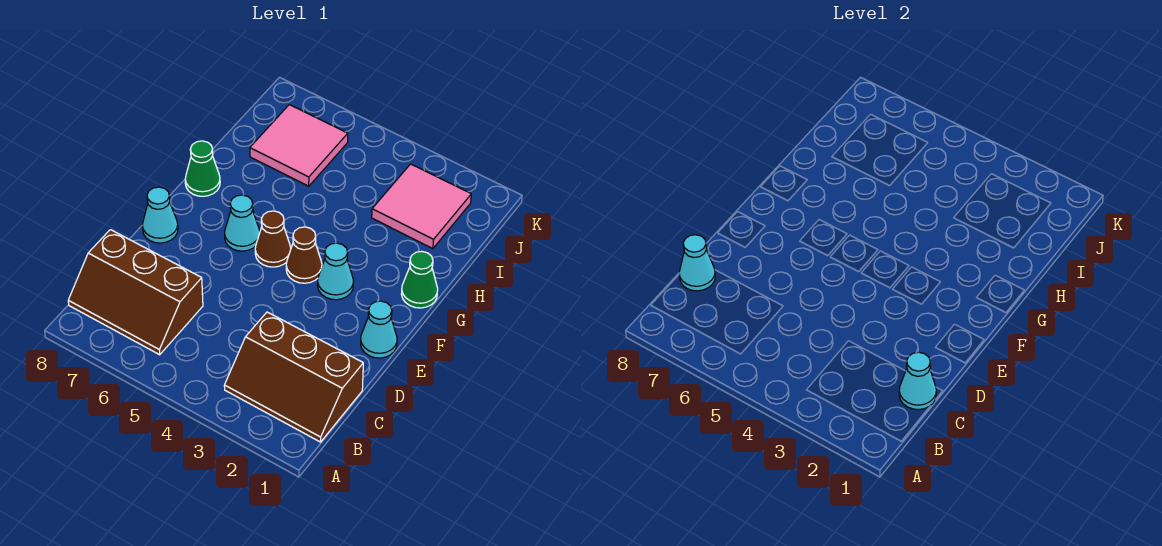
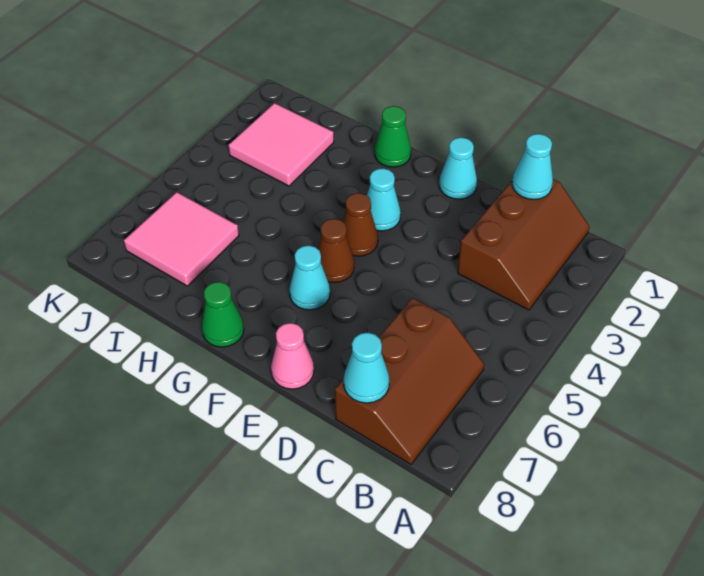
cyan 1x1 cone [142,187,178,243] -> pink 1x1 cone [271,323,314,389]

